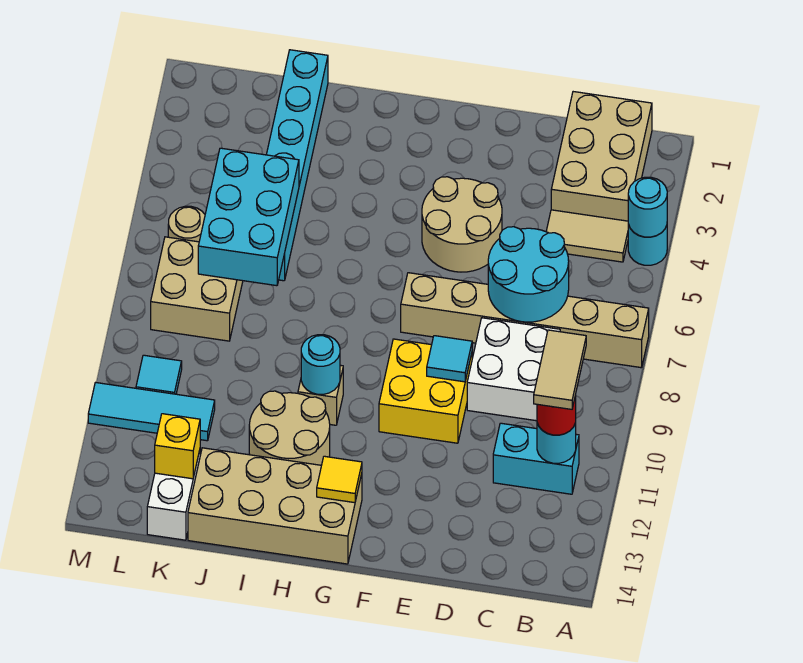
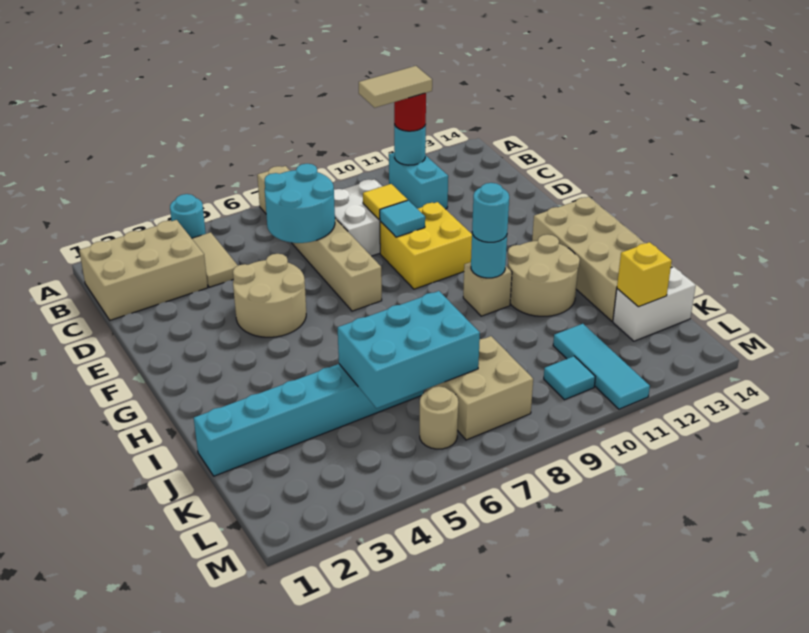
cyan 1x1 round brick [628,177,667,237] -> cyan 1x1 round brick moved to [472,183,509,242]
yellow 1x1 tile [317,456,362,503] -> yellow 1x1 tile moved to [363,184,408,220]

